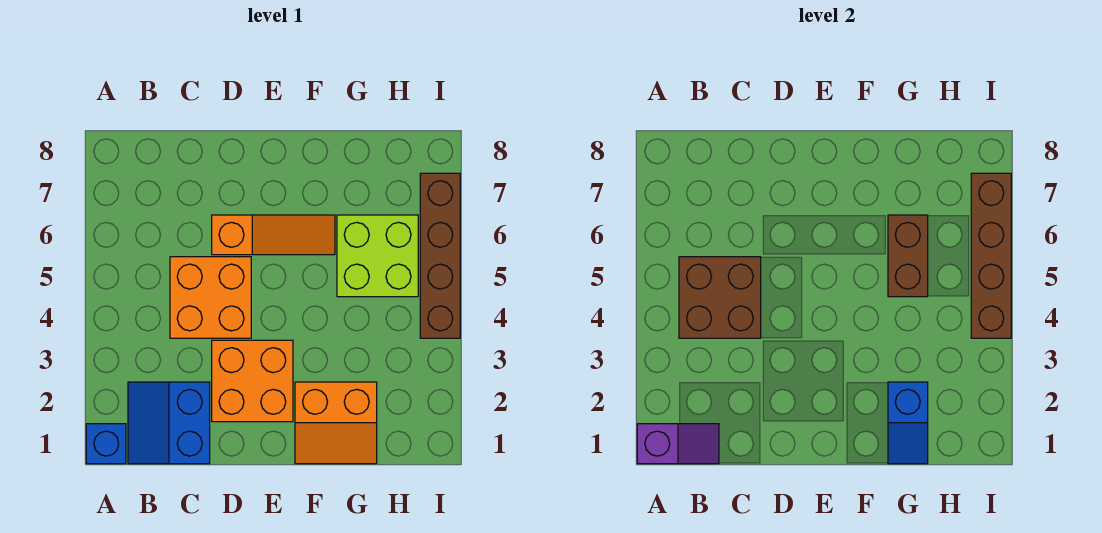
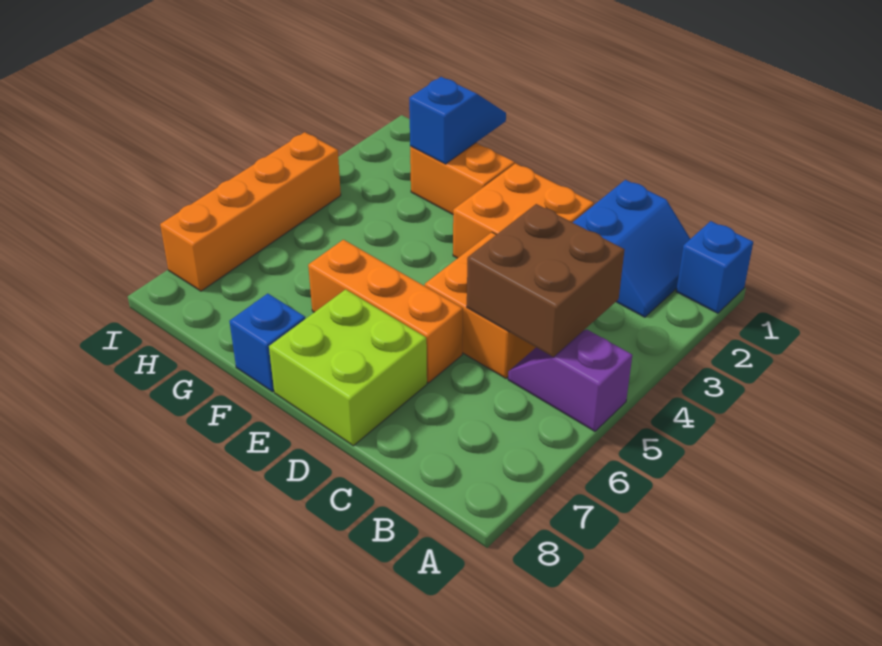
purple 1x2 slope [637,424,719,464] -> purple 1x2 slope moved to [508,330,632,431]
orange 1x3 slope [212,215,335,255] -> orange 1x3 brick [308,240,463,383]
none -> blue 1x1 brick [229,294,305,392]
lime 2x2 brick [337,215,418,297] -> lime 2x2 brick moved to [269,289,427,446]
brown 1x2 brick [888,215,928,297] -> none
brown 1x4 brick [420,173,460,338] -> orange 1x4 brick [160,132,341,291]
brown 1x4 brick [971,173,1011,338] -> none

